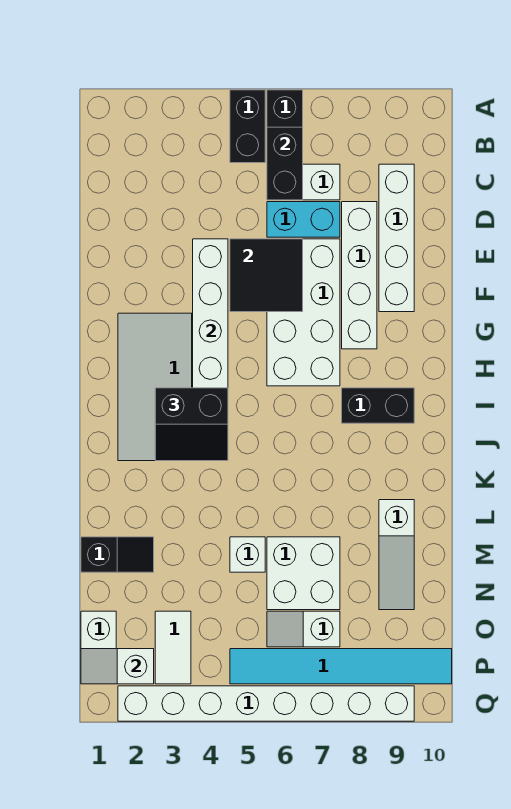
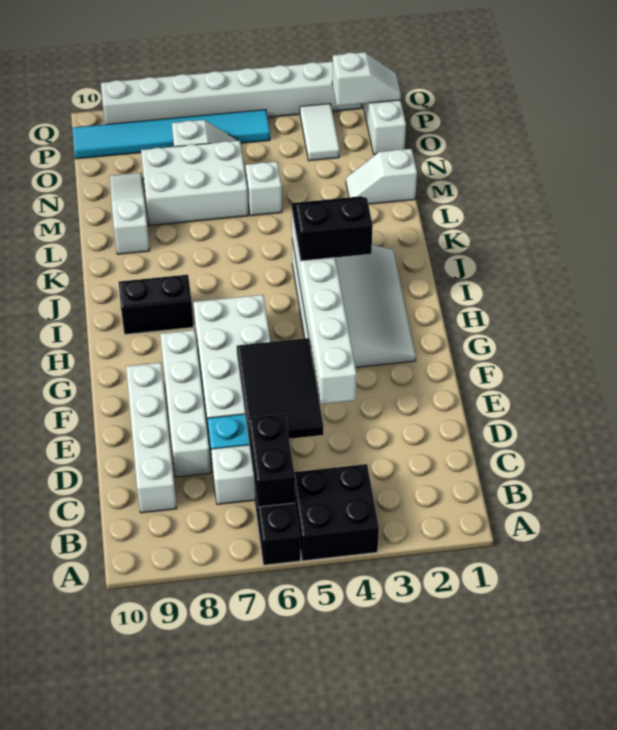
black 1x2 brick [230,90,265,163] -> black 2x2 brick [294,464,379,561]
black 2x2 tile [230,239,303,312] -> black 2x3 tile [237,338,324,439]
black 1x2 slope [81,537,154,572] -> white 1x2 slope [346,149,417,204]
white 2x2 brick [267,537,340,610] -> white 2x3 brick [141,141,248,226]

